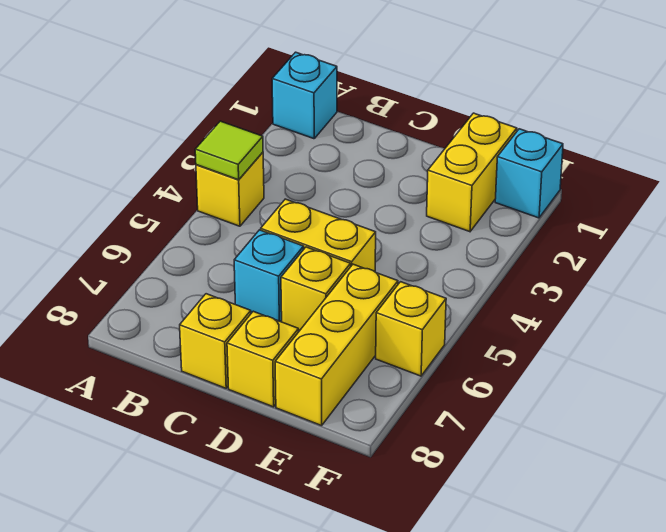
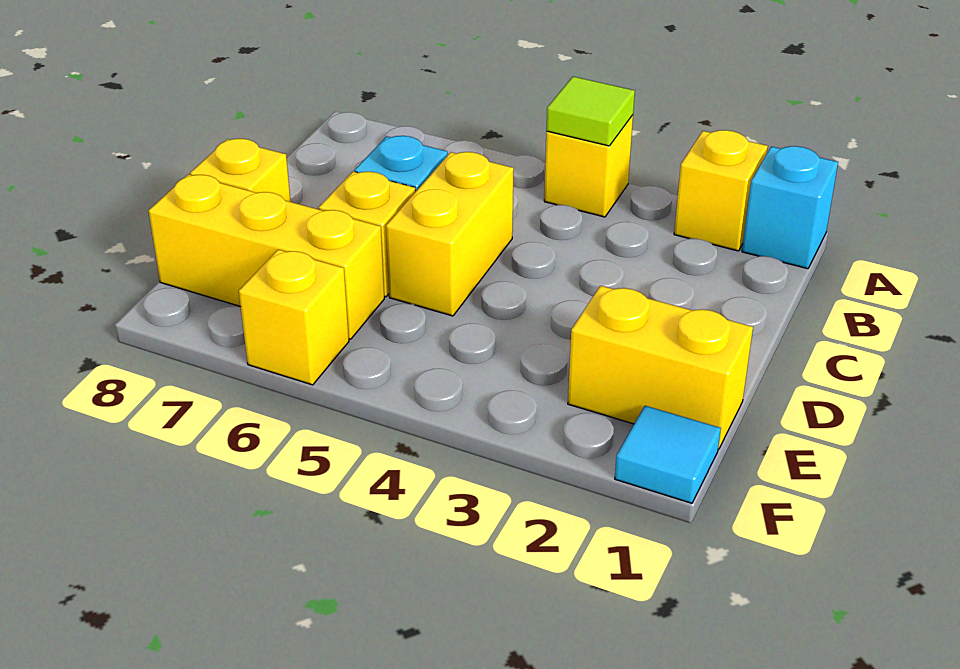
yellow 1x1 brick [180,294,251,388] -> yellow 1x1 brick moved to [674,130,768,251]
cyan 1x1 brick [495,129,563,218] -> cyan 1x1 tile [615,406,721,503]

